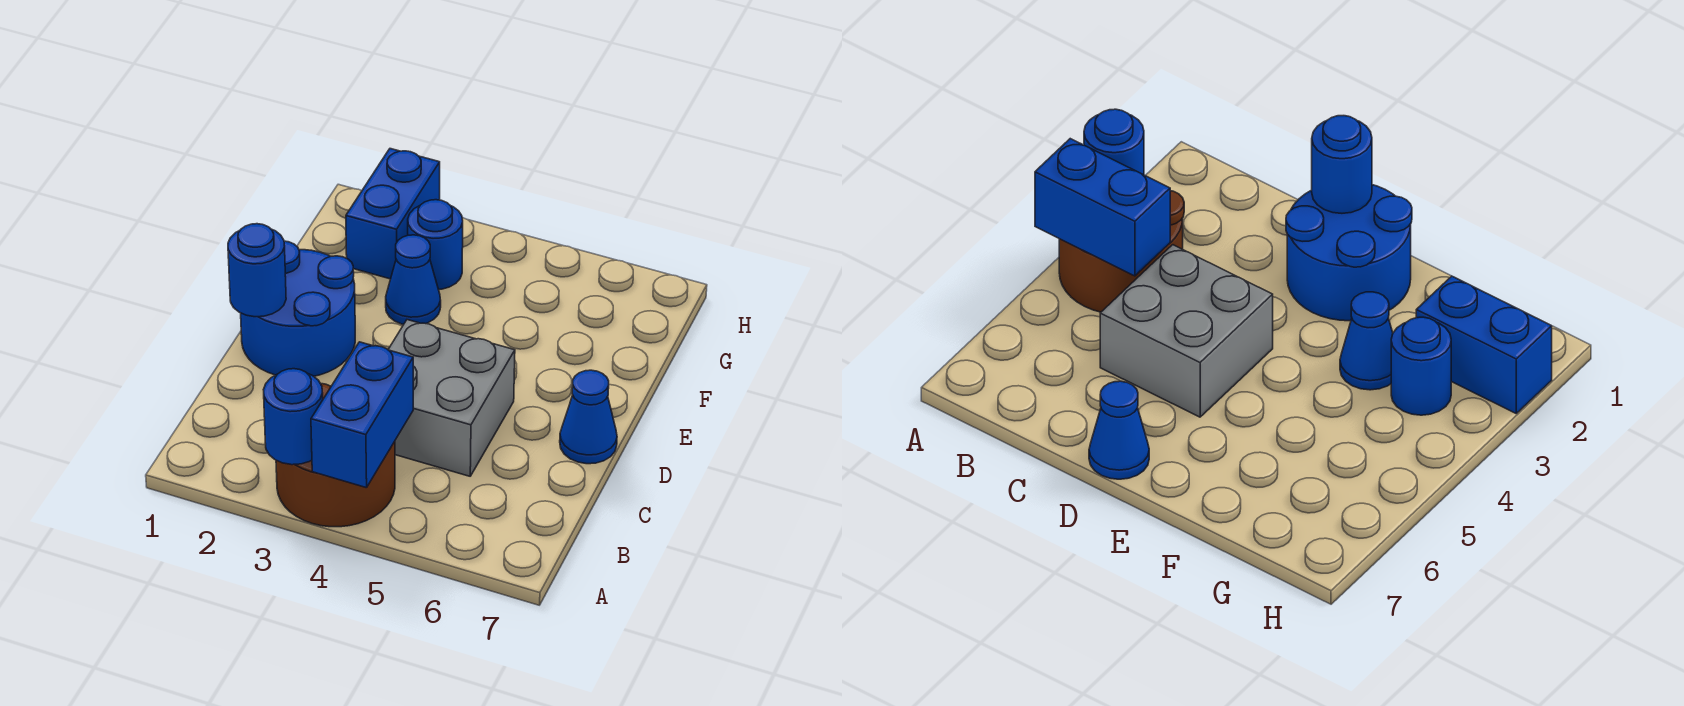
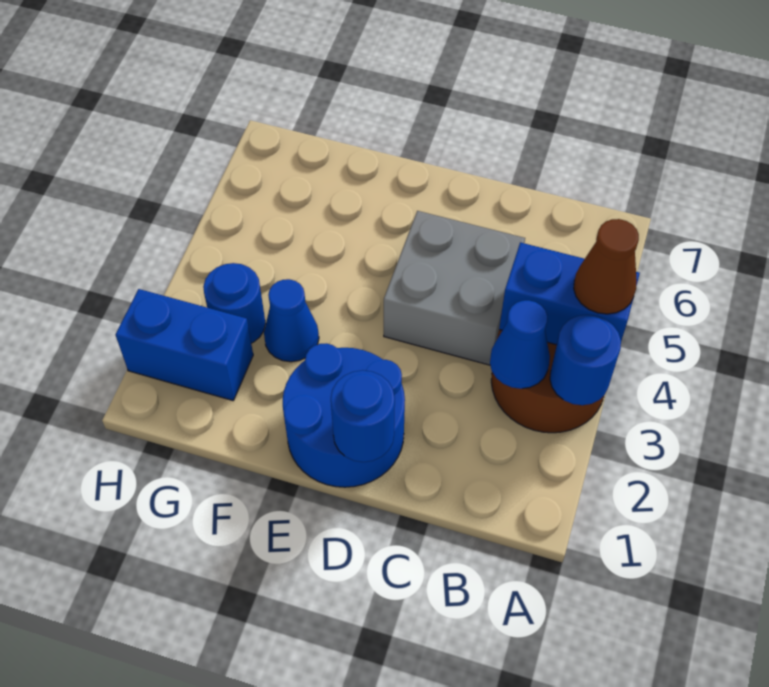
none -> brown 1x1 cone [574,219,639,314]
blue 1x1 cone [560,370,617,464] -> blue 1x1 cone moved to [490,300,550,389]

